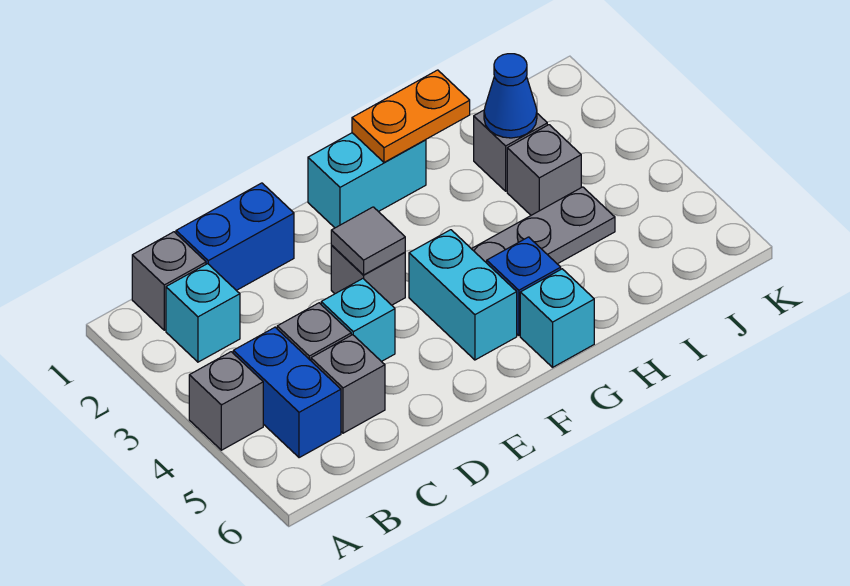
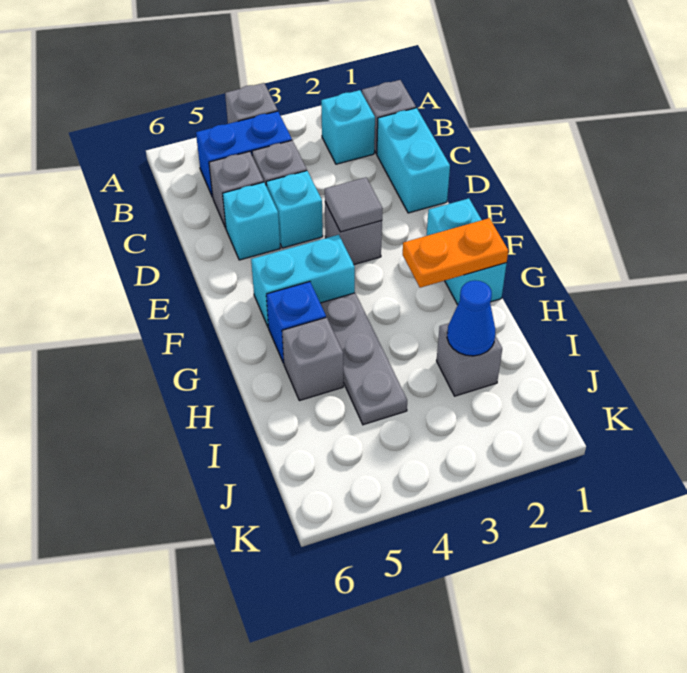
blue 1x2 brick [176,183,294,290] -> cyan 1x2 brick [377,108,450,213]
orange 1x2 plate [352,70,470,162] -> orange 1x2 plate turned to [403,218,508,288]
cyan 1x1 brick [520,269,594,367] -> cyan 1x1 brick moved to [223,182,280,260]
grey 1x1 brick [507,125,581,215] -> grey 1x1 brick moved to [282,317,343,401]

